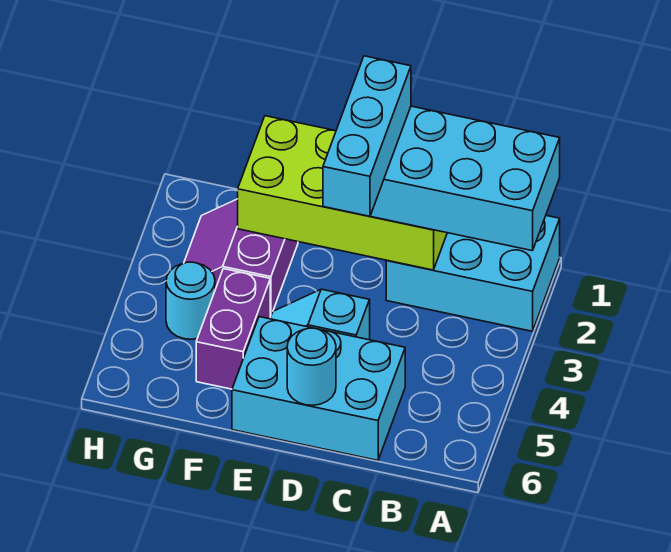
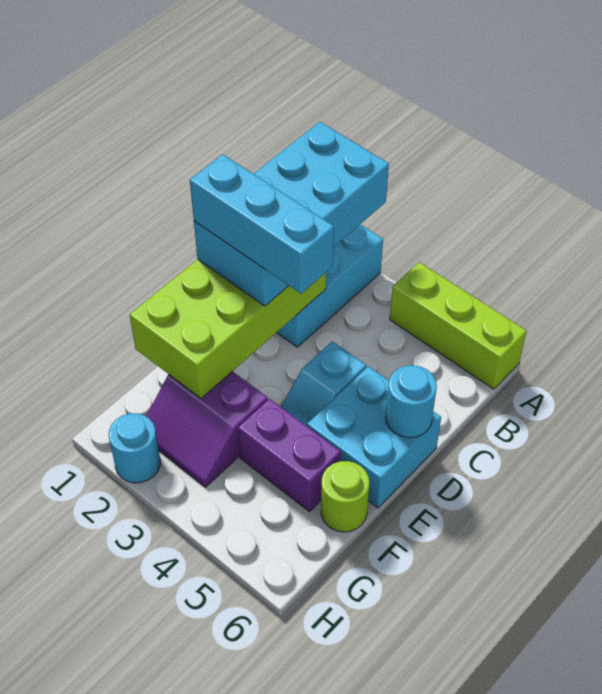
none -> lime 1x3 brick [390,262,526,389]
cyan 2x3 brick [232,317,405,460] -> cyan 2x2 brick [307,366,441,508]
none -> lime 1x1 round brick [321,461,370,532]
cyan 1x1 round brick [166,262,215,339] -> cyan 1x1 round brick moved to [109,413,160,483]

